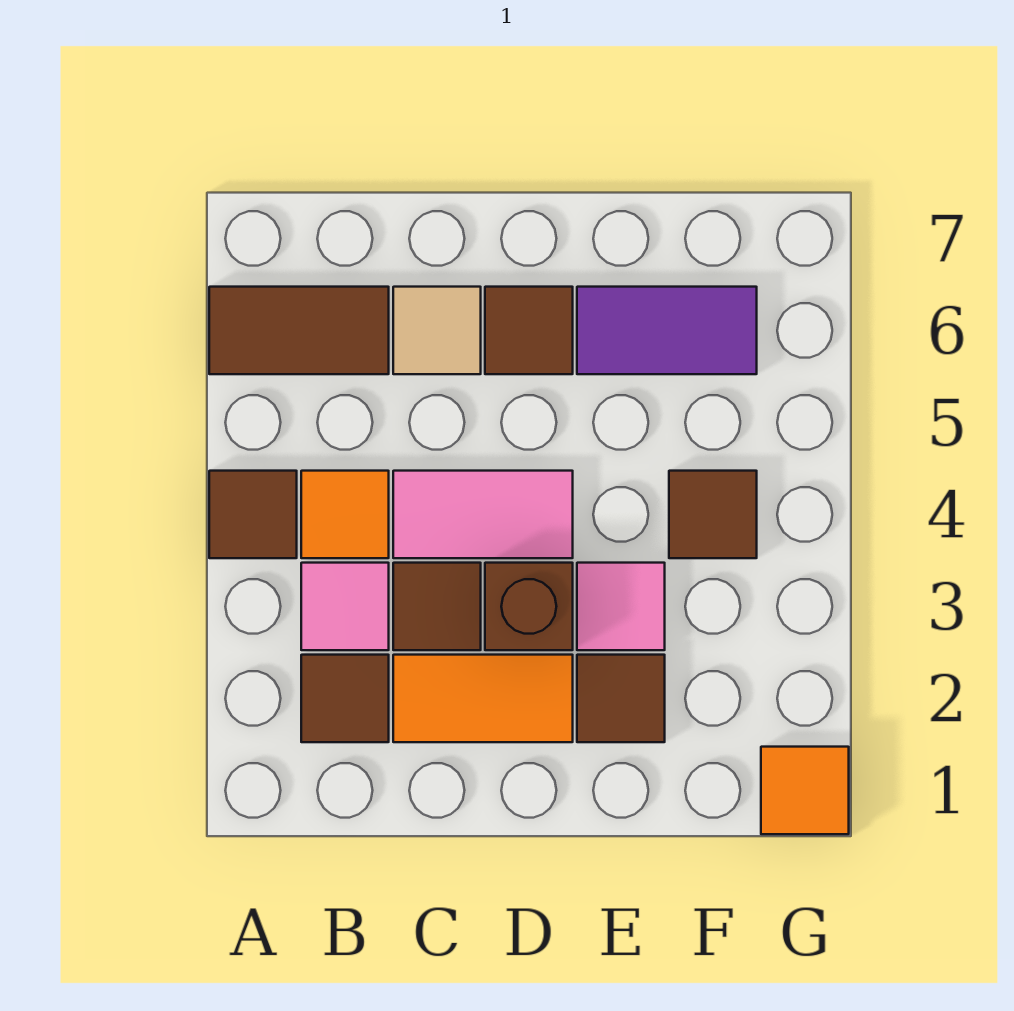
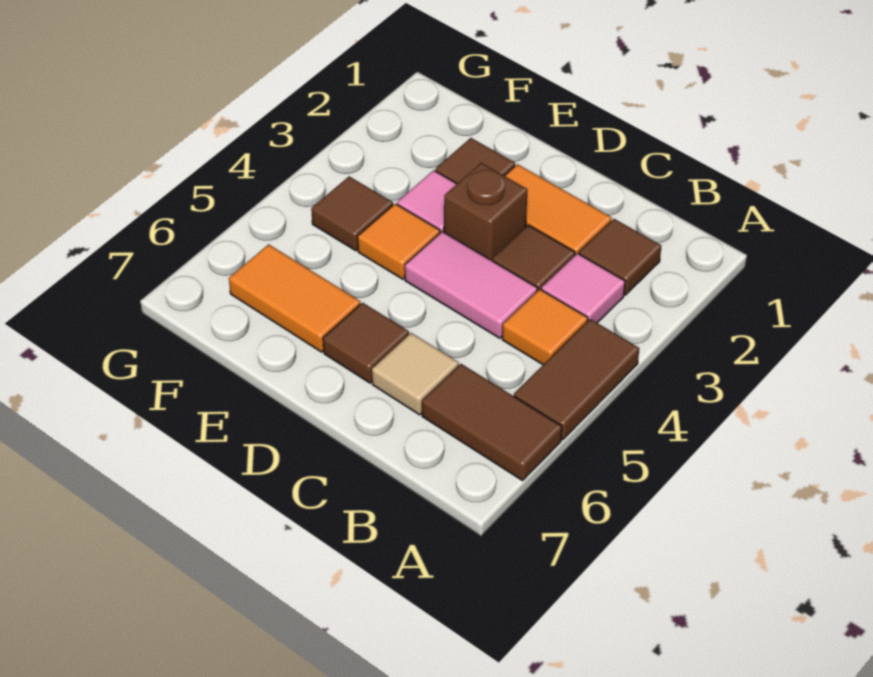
brown 1x1 tile [209,471,297,558] -> brown 1x2 tile [514,319,639,440]
purple 1x2 tile [577,287,757,374] -> orange 1x2 tile [229,244,360,352]
orange 1x1 tile [761,747,849,834] -> orange 1x1 tile moved to [358,204,440,279]

